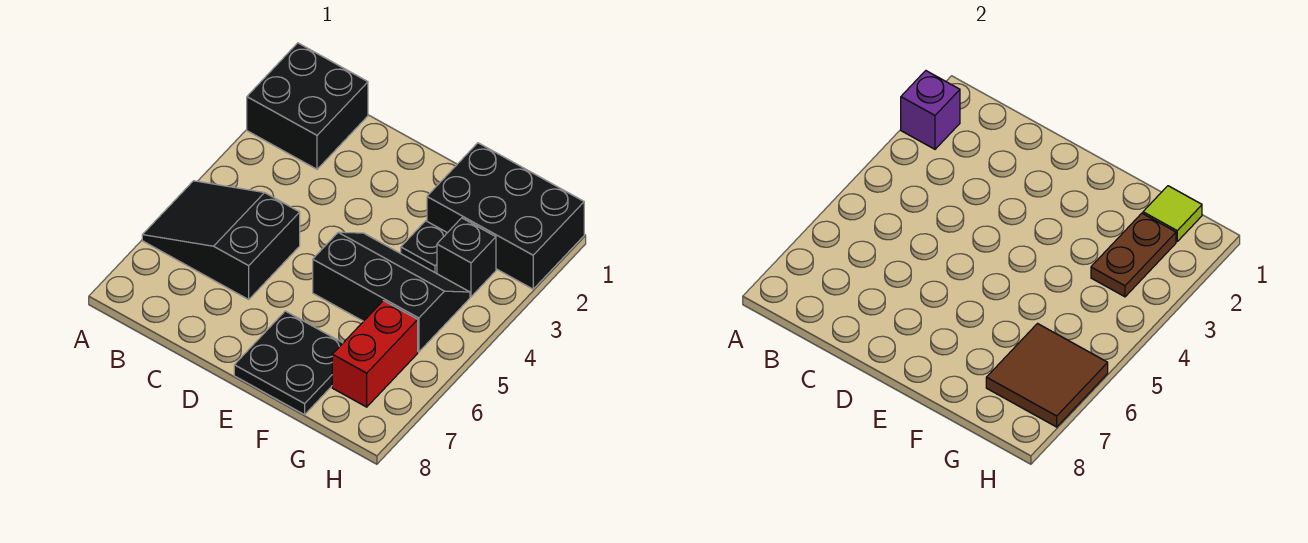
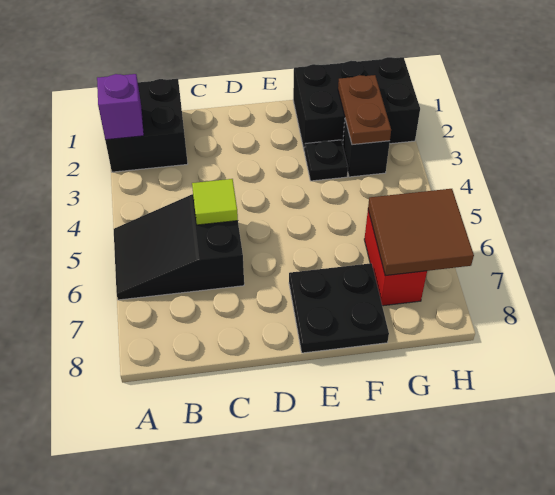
black 2x3 slope [313,232,470,352] -> none
lime 1x1 tile [1143,186,1202,241] -> lime 1x1 tile moved to [192,179,238,225]

